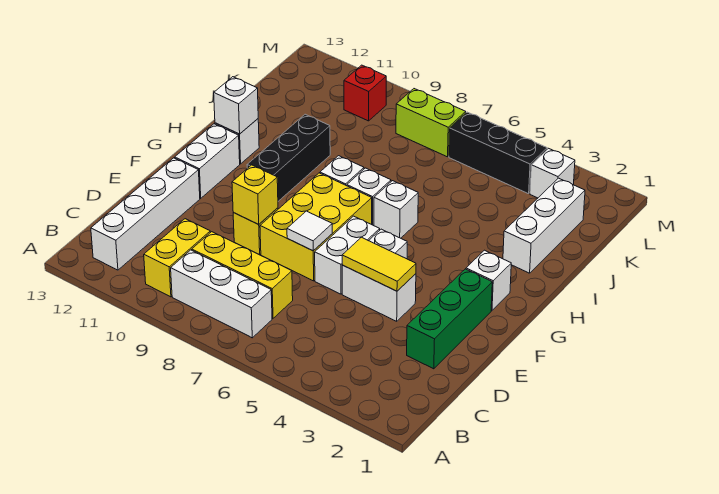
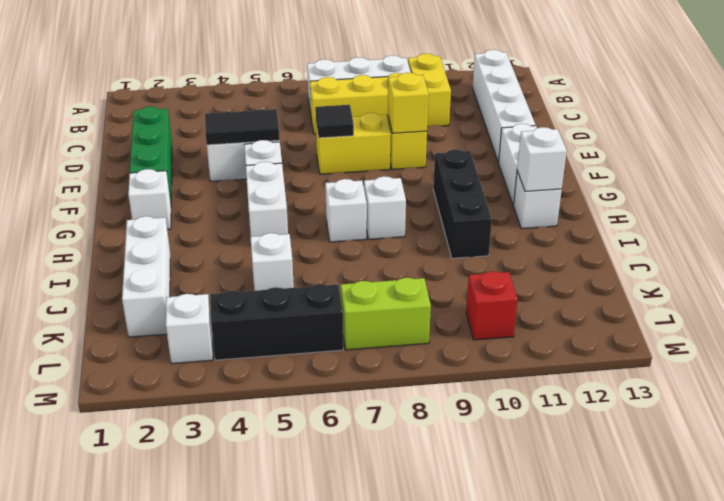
yellow 1x2 tile [342,237,416,291] -> black 1x2 tile [205,109,280,145]
white 1x2 brick [315,216,380,294] -> white 1x2 brick moved to [246,162,288,237]
yellow 2x3 brick [260,173,372,281] -> yellow 1x2 brick [316,113,391,174]
white 1x1 tile [287,211,332,251] -> black 1x1 tile [315,105,354,138]
white 1x1 brick [374,181,418,238] -> white 1x1 brick moved to [250,233,294,291]

